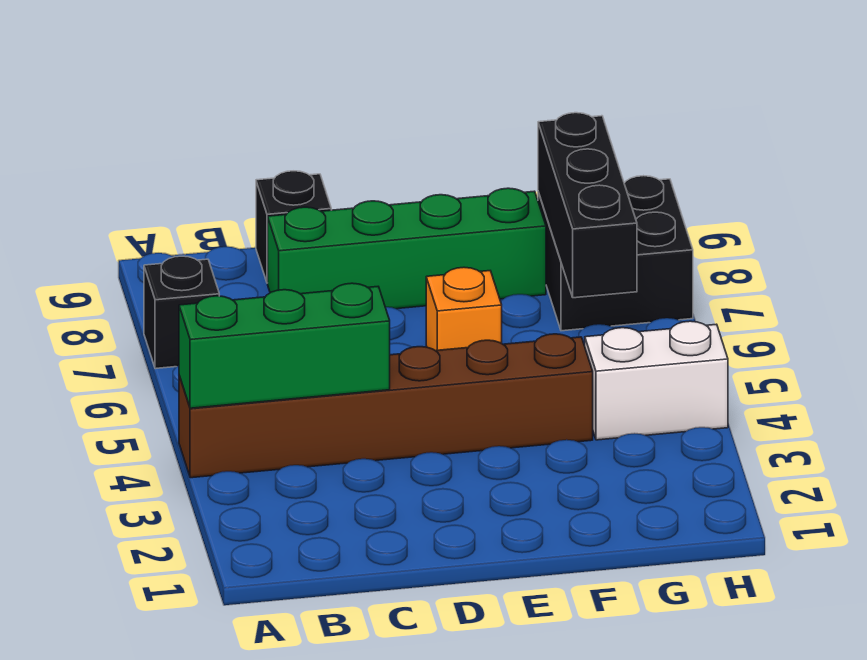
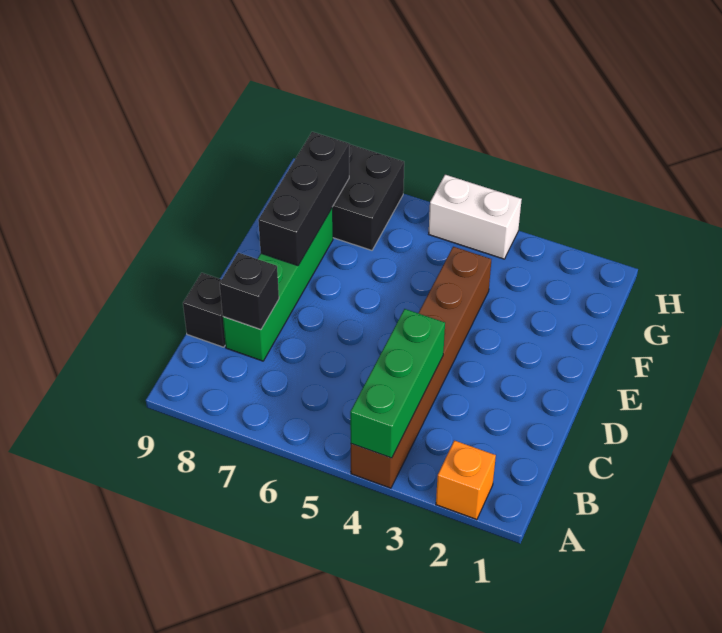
black 1x1 brick [144,256,219,369] -> black 1x1 brick moved to [220,253,279,330]
orange 1x1 brick [426,267,502,351] -> orange 1x1 brick moved to [436,440,496,520]
white 1x2 brick [585,321,728,440] -> white 1x2 brick turned to [429,175,522,259]
black 1x3 brick [538,113,637,298] -> black 1x3 brick turned to [258,132,349,266]

